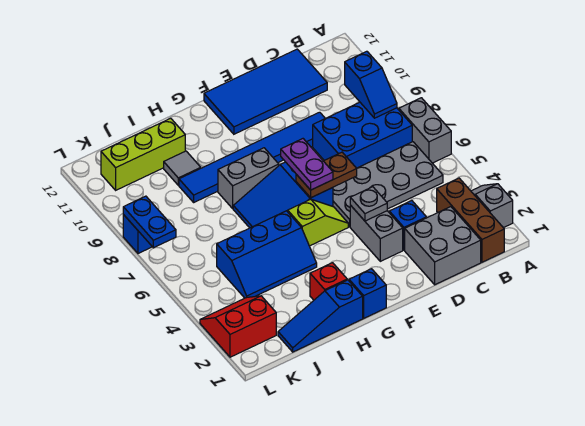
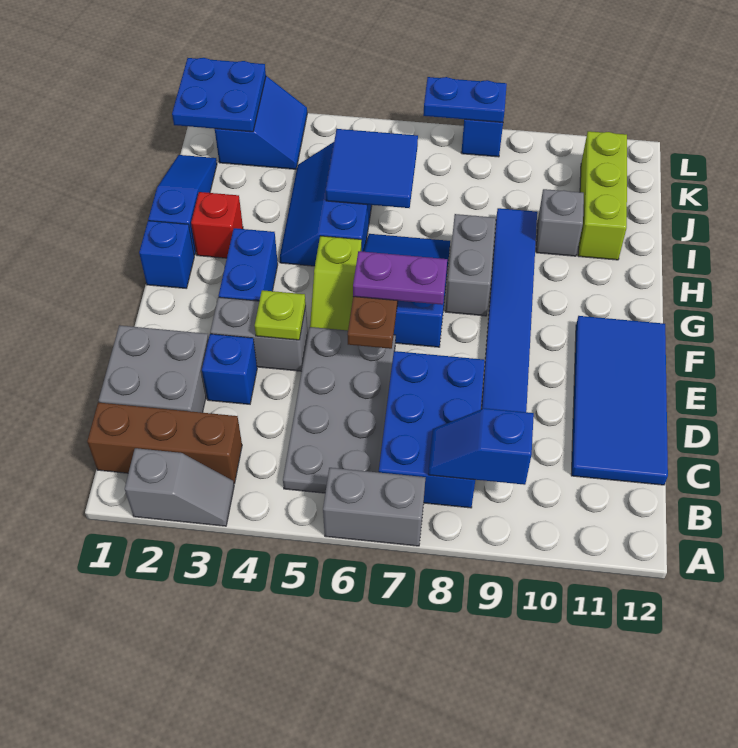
grey 1x1 plate [350,187,387,221] -> lime 1x1 plate [255,290,306,340]
none -> blue 1x2 brick [219,228,278,301]
none -> blue 2x2 tile [326,129,418,208]
grey 1x1 tile [164,151,201,185] -> grey 1x1 brick [536,189,584,256]
none -> blue 2x2 plate [172,58,266,132]
red 2x2 slope [200,296,276,357] -> blue 2x2 slope [215,76,307,169]

